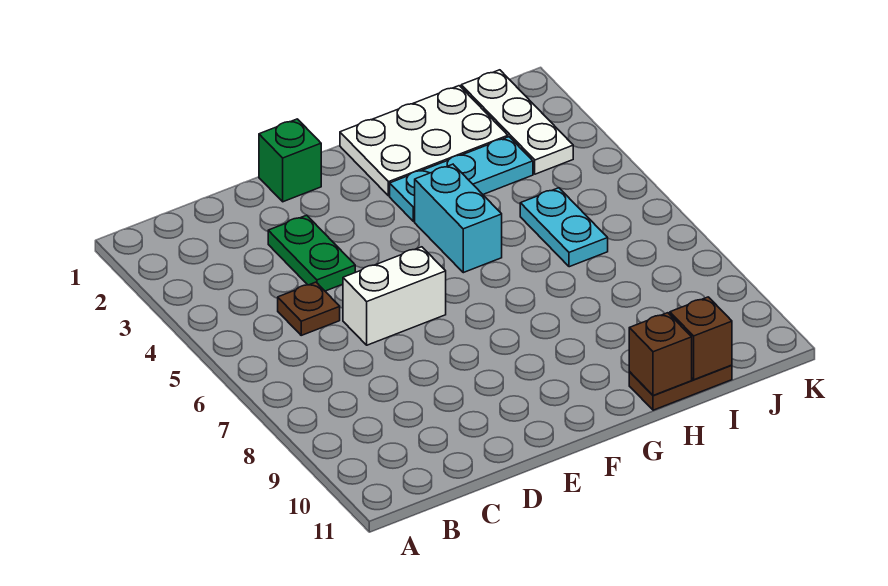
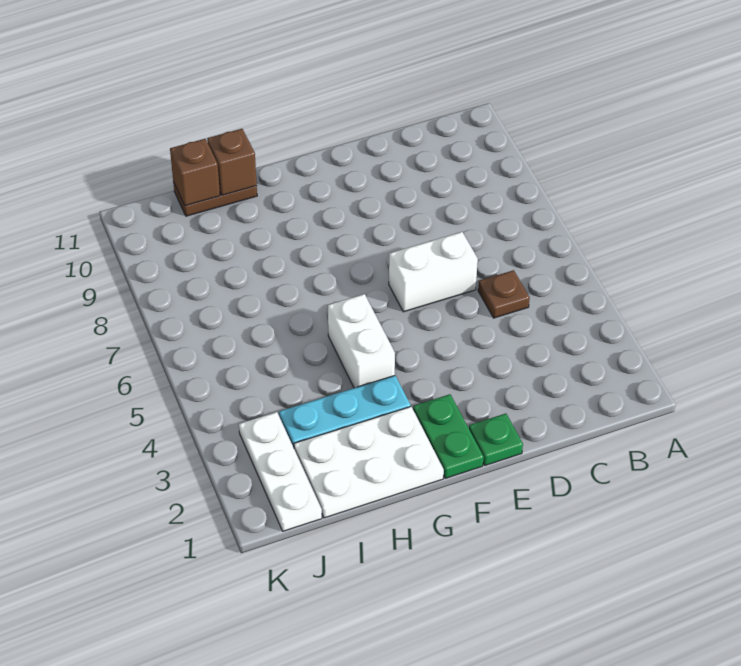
green 1x2 plate [268,215,355,291] -> green 1x2 plate moved to [413,394,484,478]
green 1x1 brick [259,119,321,202] -> green 1x1 plate [469,413,523,465]
cyan 1x2 brick [415,164,502,273] -> white 1x2 brick [328,294,395,388]
cyan 1x2 plate [520,188,608,267] -> none

